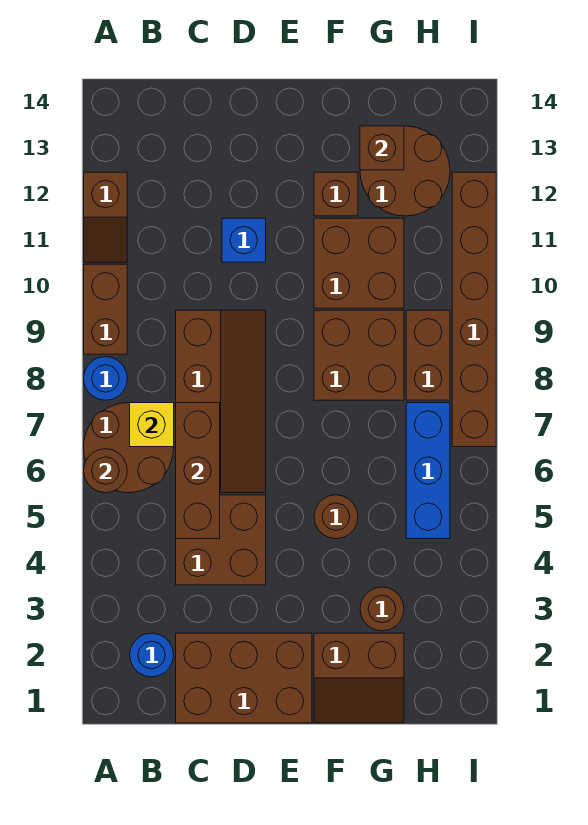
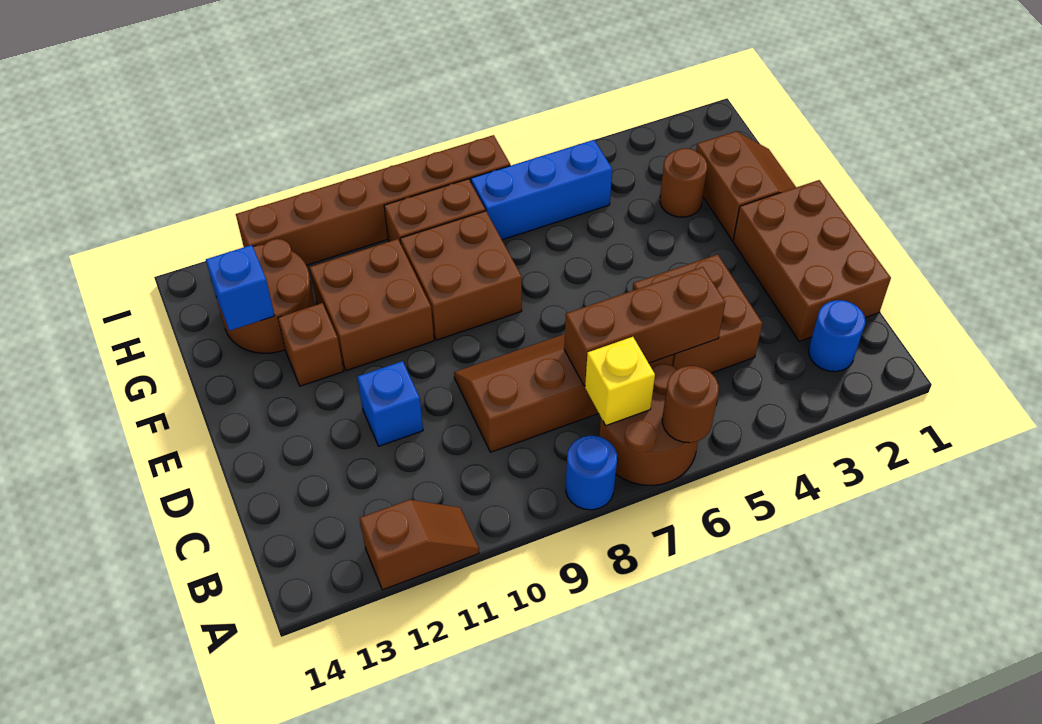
brown 1x2 brick [84,264,127,354] -> none
brown 1x1 round brick [314,495,358,539] -> none
brown 1x1 brick [360,126,404,170] -> blue 1x1 brick [206,245,275,331]

